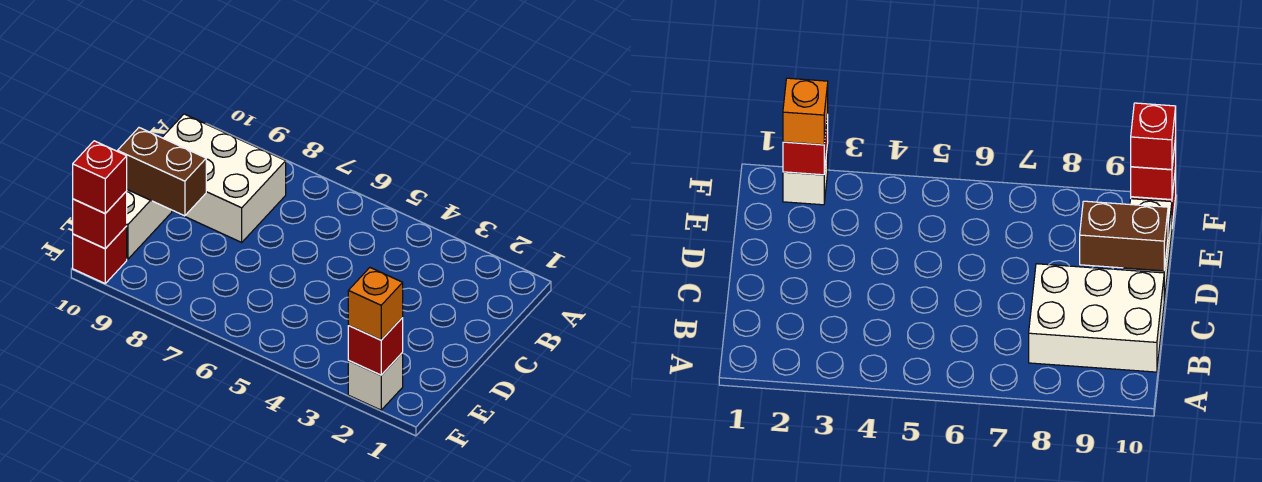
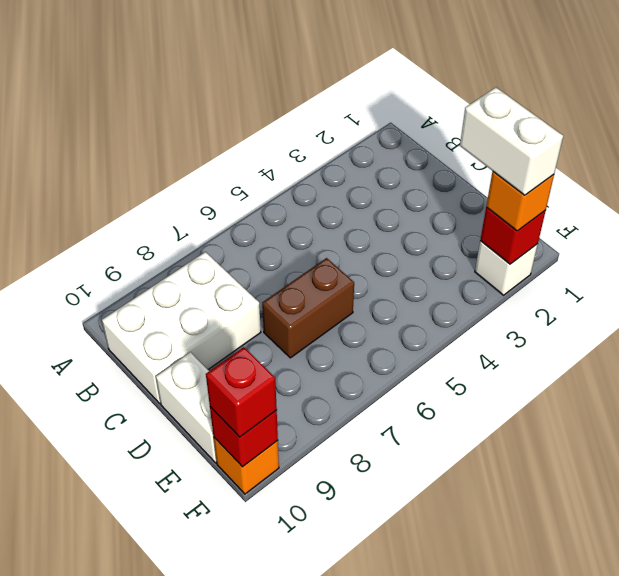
brown 1x2 brick [118,128,206,216] -> brown 1x2 brick moved to [262,258,354,358]
none -> white 1x2 brick [460,87,563,195]
red 1x1 brick [73,226,127,283] -> orange 1x1 brick [214,438,279,494]

